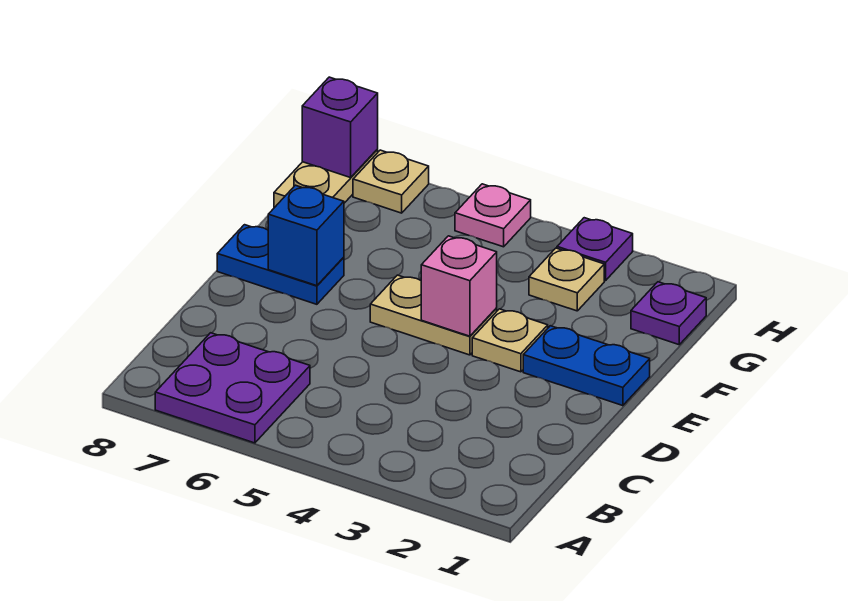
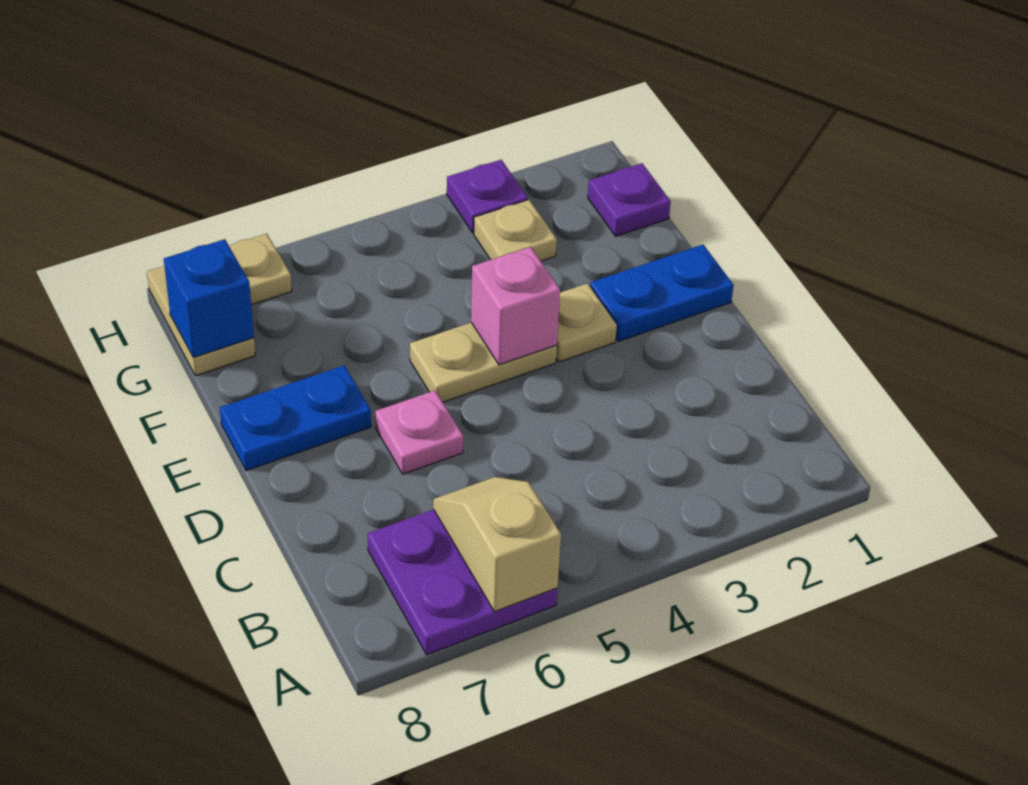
none -> tan 1x2 slope [433,477,561,612]
blue 1x1 brick [268,185,344,286] -> blue 1x1 brick moved to [164,239,254,358]
pink 1x1 plate [455,184,531,247] -> pink 1x1 plate moved to [375,391,463,474]
purple 1x1 brick [302,77,378,178] -> none

